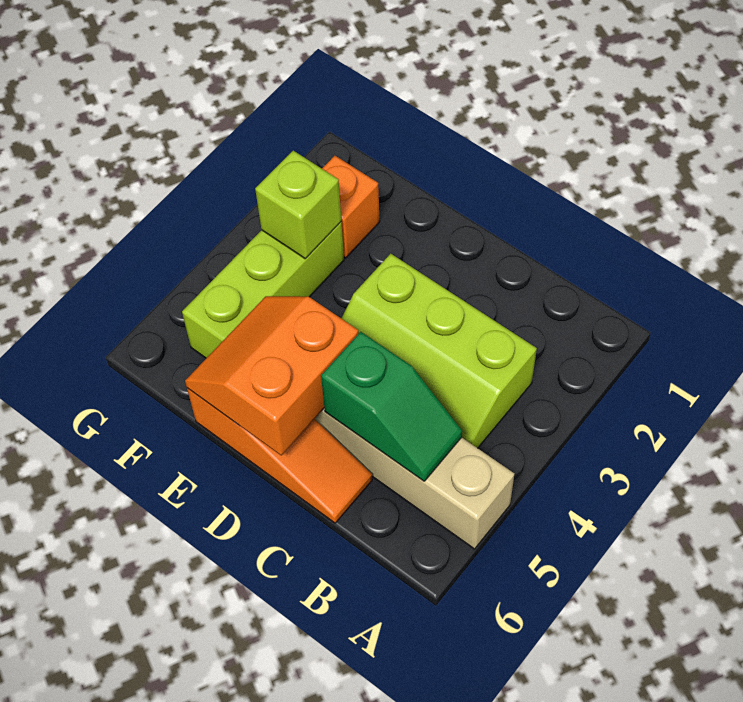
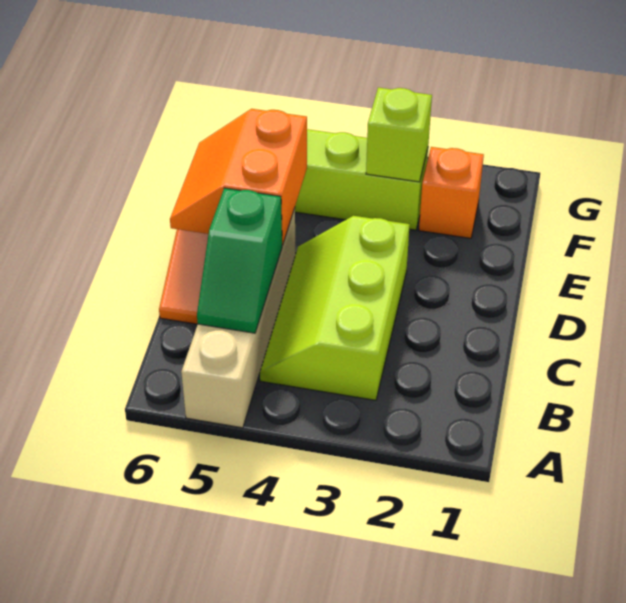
orange 2x2 slope [185,296,358,455] -> orange 2x2 slope turned to [170,109,307,245]

